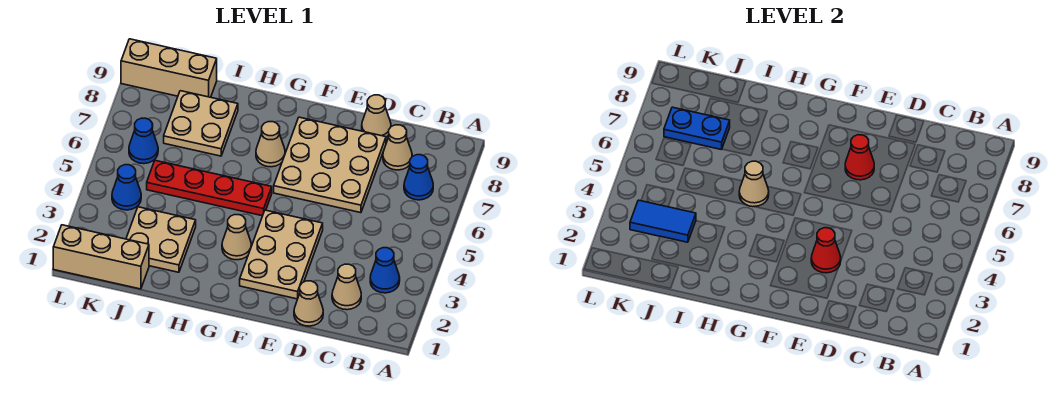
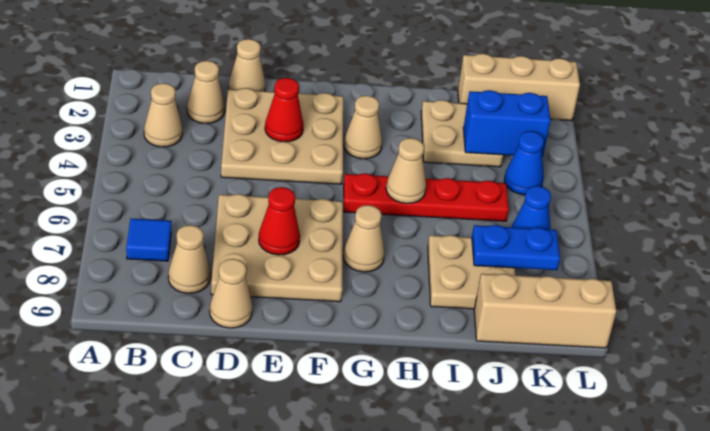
blue 1x1 cone [370,248,400,293] -> tan 1x1 cone [144,83,182,147]
blue 1x1 cone [404,155,433,200] -> blue 1x1 tile [126,219,171,261]
tan 2x3 plate [240,210,323,299] -> tan 3x3 plate [221,88,343,184]
blue 1x2 tile [630,200,696,242] -> blue 1x2 brick [463,90,551,157]

